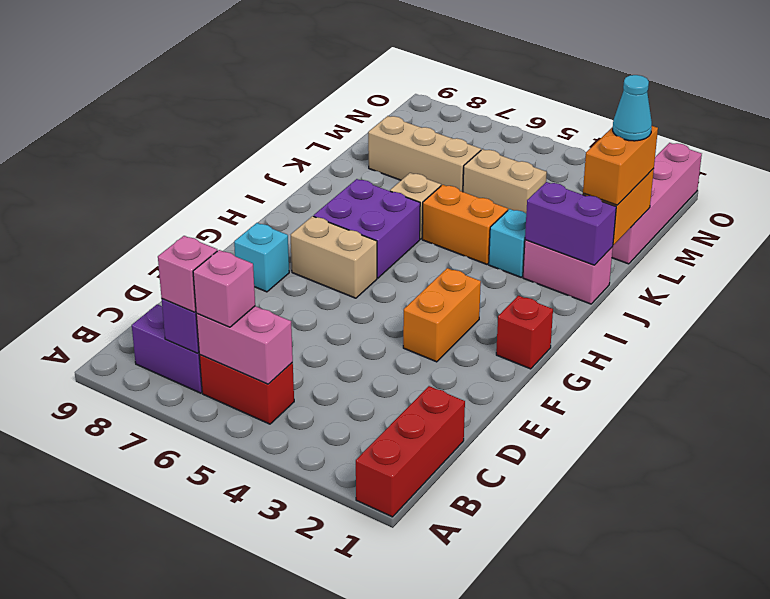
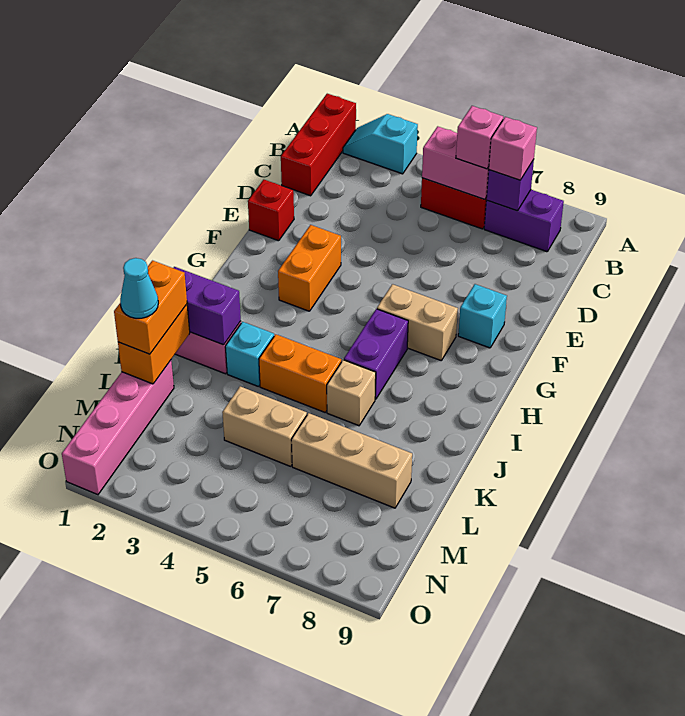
none -> cyan 1x2 slope [343,114,418,174]
red 1x1 brick [496,296,553,369] -> red 1x1 brick moved to [248,180,294,241]
purple 2x2 brick [314,179,420,278] -> purple 1x2 brick [344,309,408,399]

